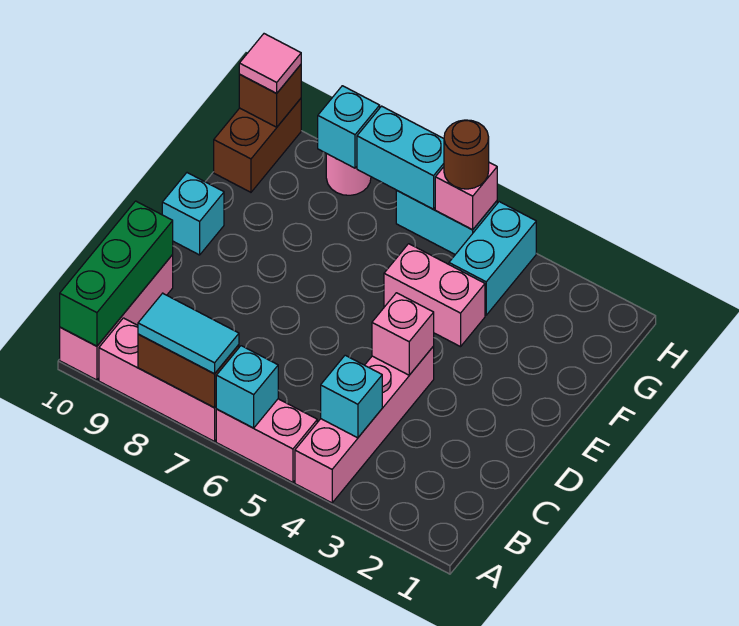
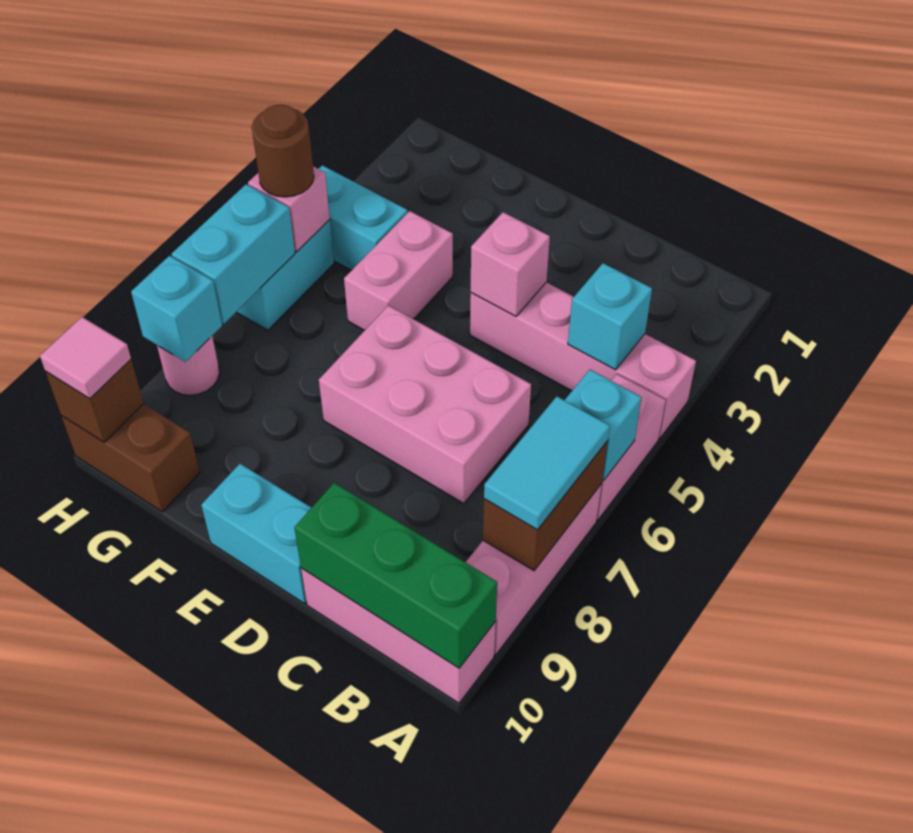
none -> pink 2x3 brick [319,306,531,504]
cyan 1x1 brick [162,173,224,255] -> cyan 1x2 brick [201,464,311,604]

